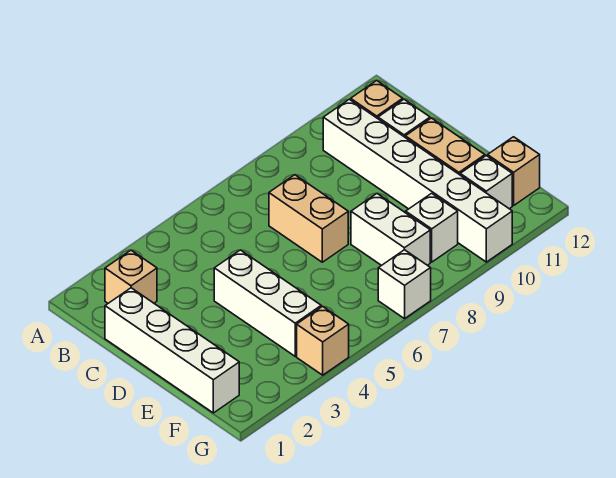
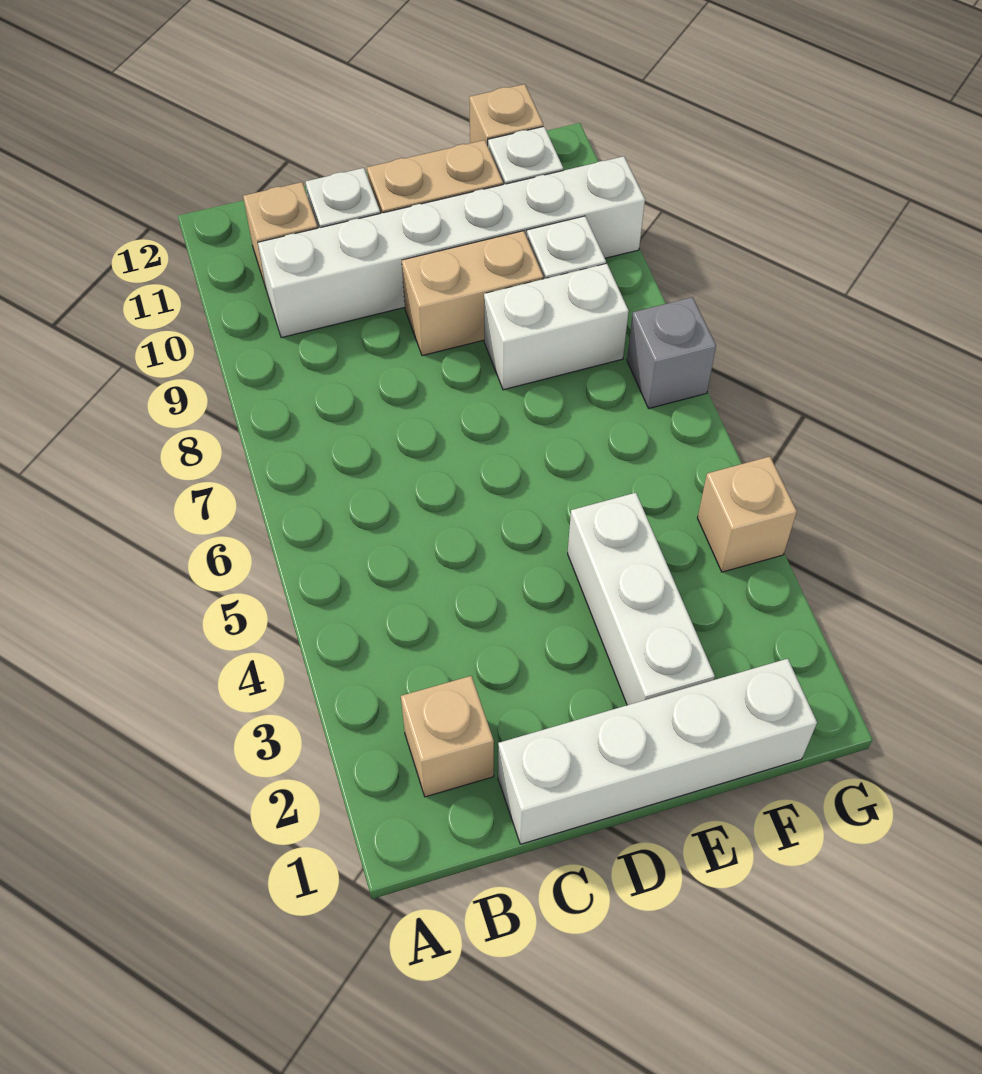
tan 1x2 brick [269,175,348,262] -> tan 1x2 brick moved to [402,231,543,356]
white 1x3 brick [214,250,321,356] -> white 1x3 brick turned to [568,493,715,705]
white 1x1 brick [378,250,431,319] -> grey 1x1 brick [627,297,716,408]

